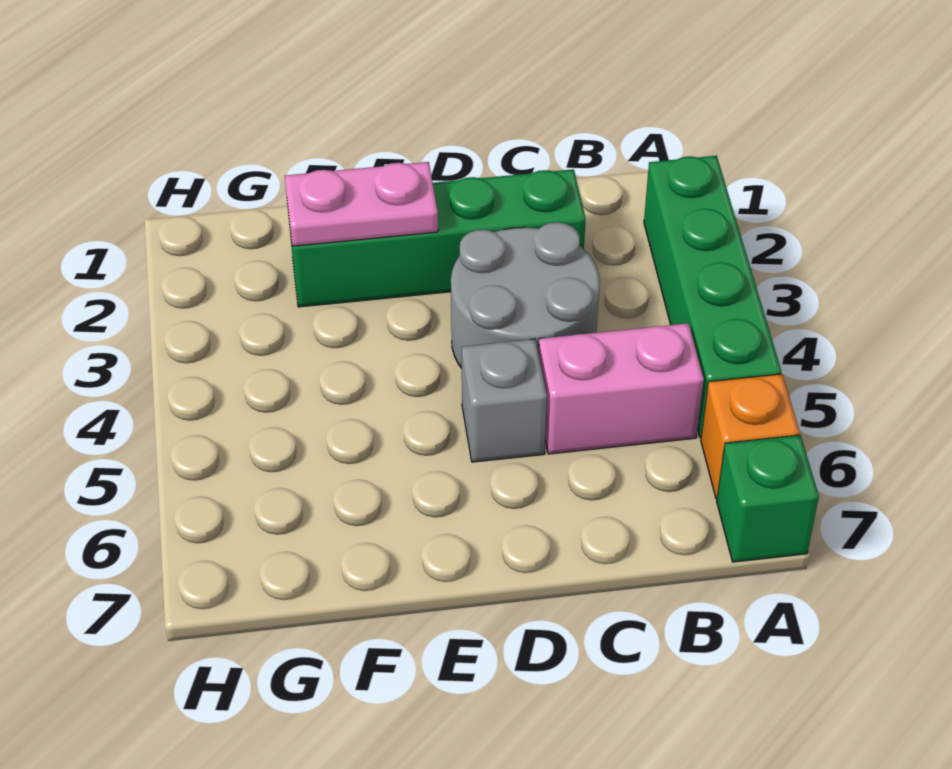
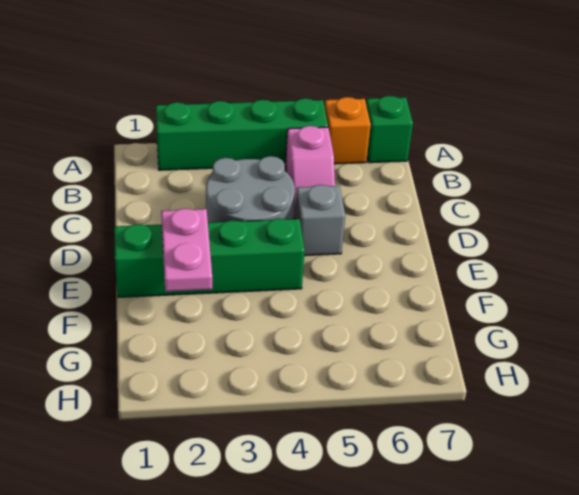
pink 1x2 brick [539,323,704,454] -> pink 1x2 slope [285,126,335,219]
green 1x4 brick [287,169,586,307] -> green 1x4 brick turned to [114,218,305,297]

